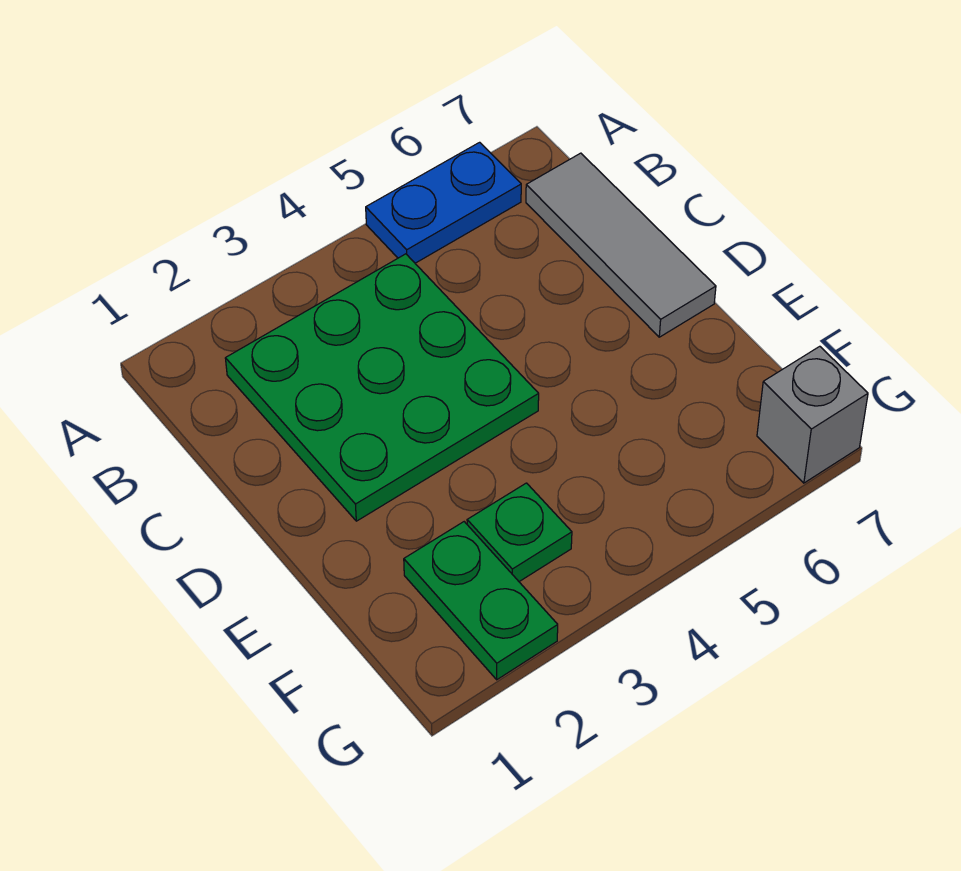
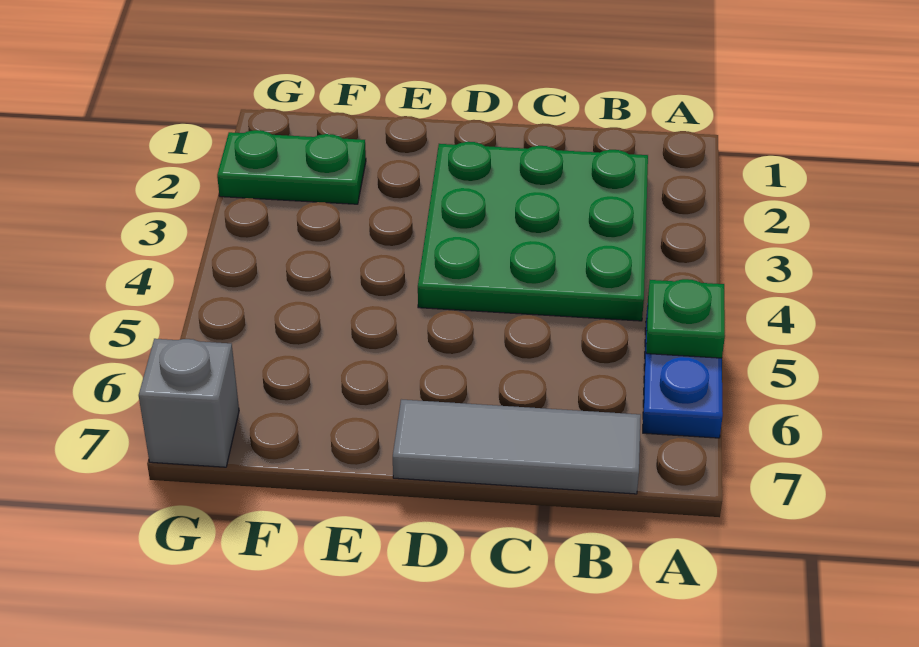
green 1x1 plate [467,483,572,582] -> green 1x1 plate moved to [646,279,725,358]

